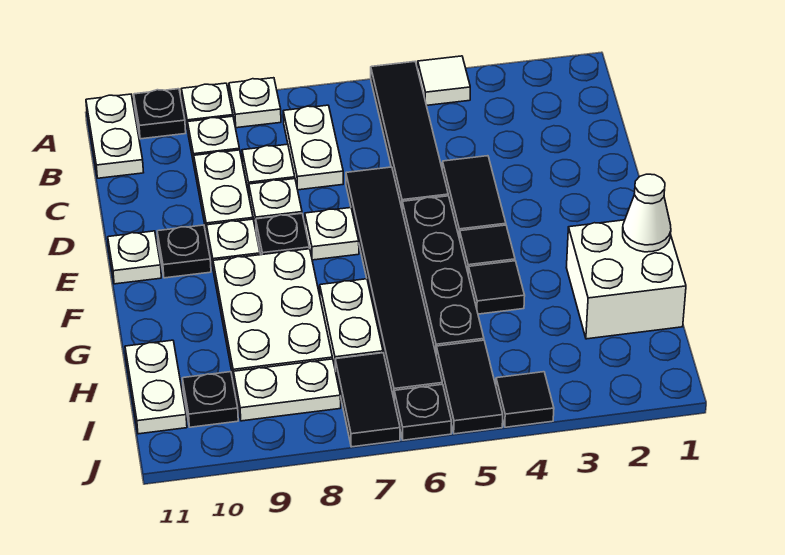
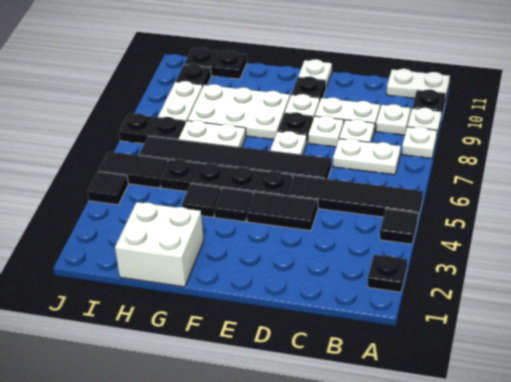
white 1x1 tile [418,56,470,106] -> black 1x1 tile [380,209,418,244]
white 1x1 cone [623,174,671,252] -> none
white 1x2 plate [125,340,187,434] -> black 1x2 plate [184,47,247,79]
black 1x2 tile [335,353,400,447] -> black 1x2 plate [119,113,186,144]
black 1x1 plate [394,384,452,440] -> black 1x1 plate moved to [368,255,407,292]

